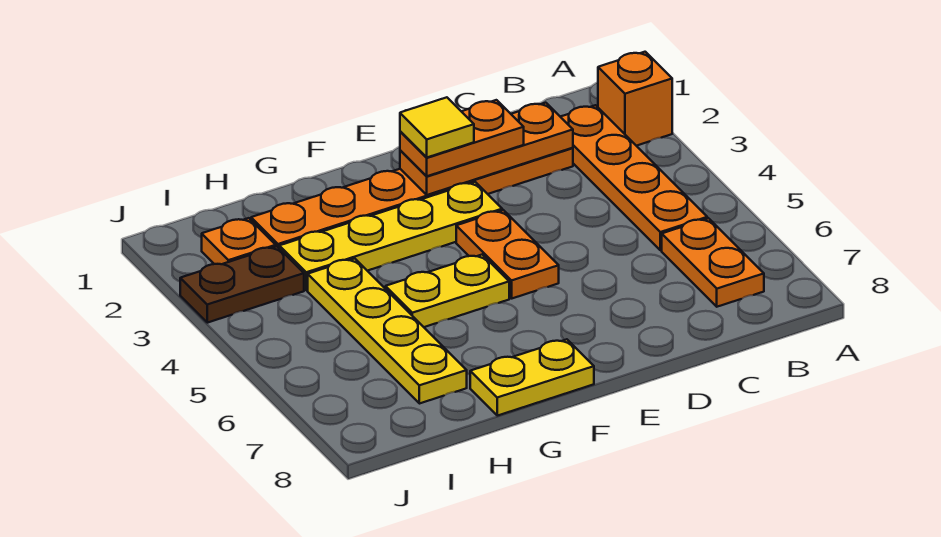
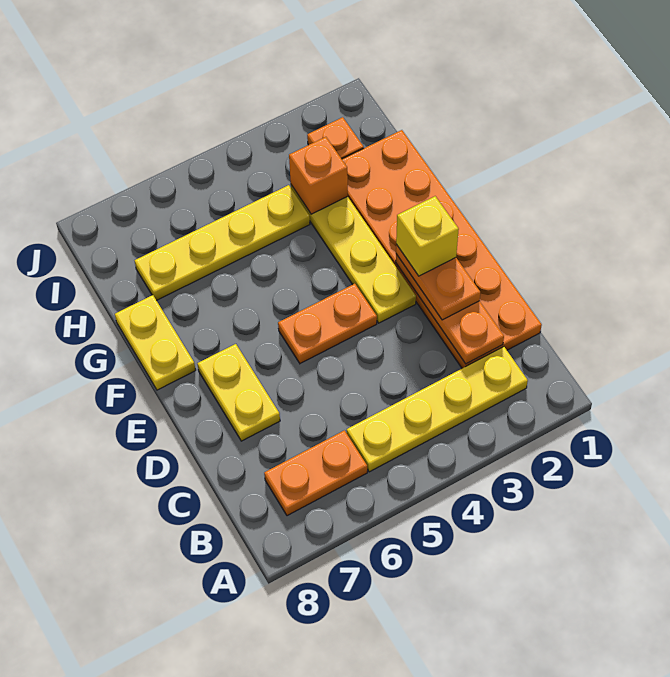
orange 1x1 brick [598,52,672,146] -> orange 1x1 brick moved to [289,137,348,214]
orange 1x4 plate [560,105,707,250] -> yellow 1x4 plate [347,347,528,472]
orange 1x6 plate [251,148,573,248] -> orange 2x6 plate [342,130,542,368]
yellow 1x1 tile [400,97,474,157] -> yellow 1x1 brick [396,196,459,276]
yellow 1x2 plate [386,255,509,327] -> yellow 1x2 plate moved to [197,344,280,441]
brown 1x2 plate [180,246,304,323] -> none

